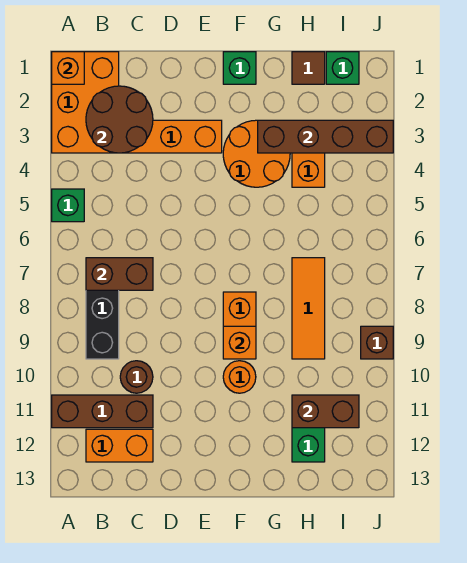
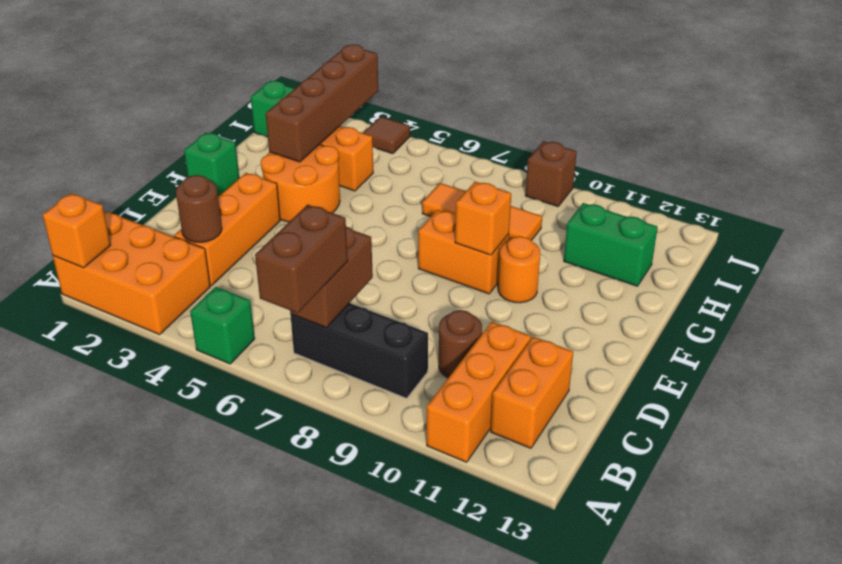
brown 1x3 brick [52,395,153,428] -> orange 1x3 brick [427,322,531,462]
brown 2x2 round brick [86,86,153,153] -> brown 1x1 round brick [176,175,222,242]
brown 1x1 tile [292,52,325,84] -> brown 1x1 tile moved to [363,117,410,154]
brown 1x2 brick [292,395,359,428] -> brown 1x2 brick moved to [255,205,348,313]

